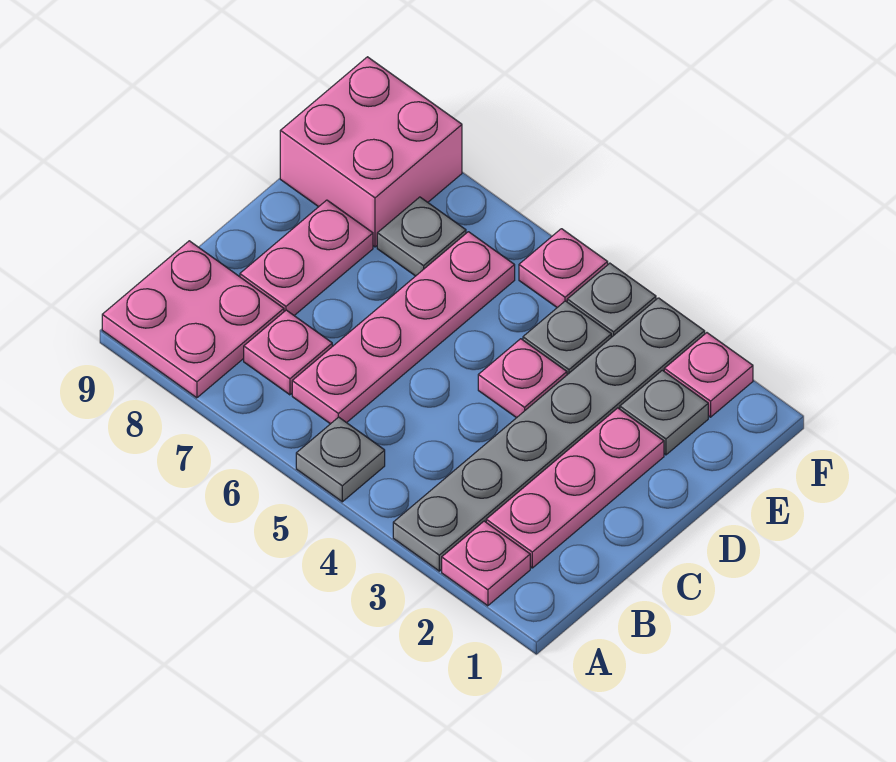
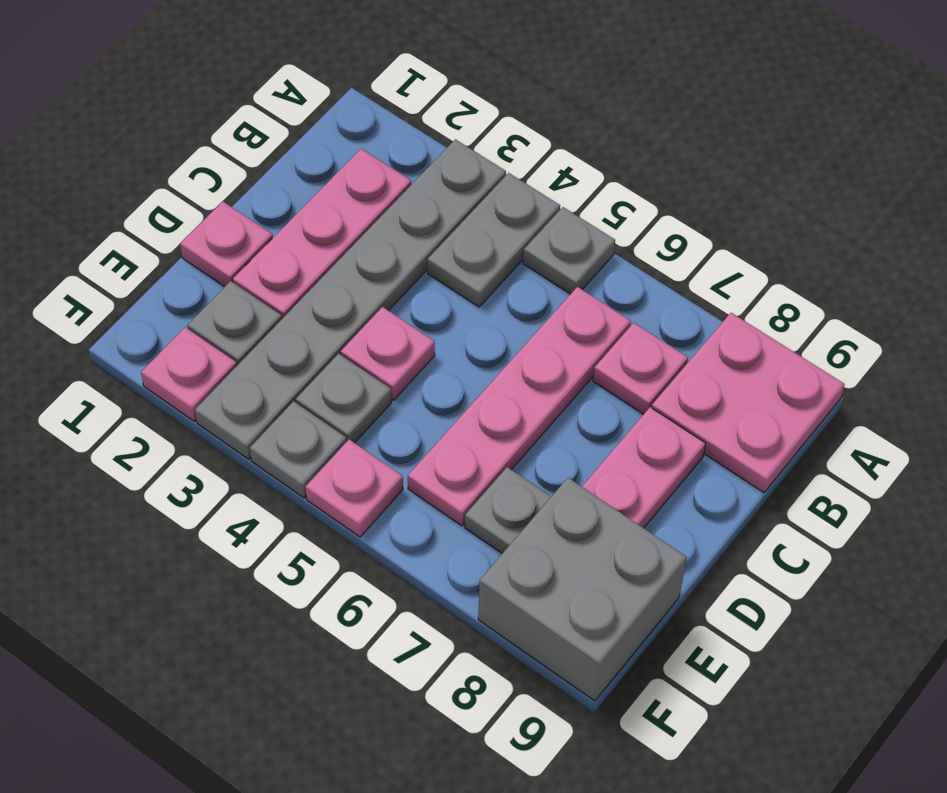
pink 1x1 plate [442,521,530,606] -> pink 1x1 plate moved to [180,201,273,287]
none -> grey 1x2 plate [428,173,560,307]
pink 2x2 brick [280,57,462,247] -> grey 2x2 brick [478,478,687,701]

